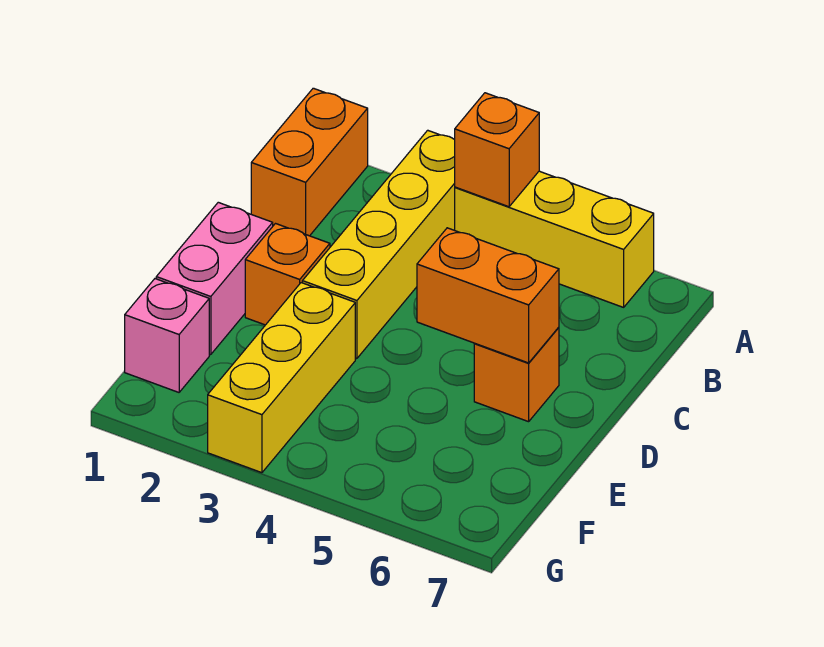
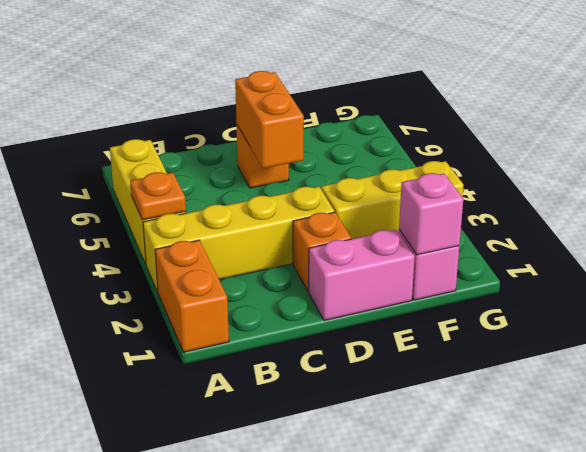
orange 1x2 brick [251,88,368,236] -> orange 1x2 brick turned to [155,240,229,352]
orange 1x1 brick [455,93,539,207] -> orange 1x1 plate [130,172,186,220]
none -> pink 1x1 brick [399,173,463,255]

